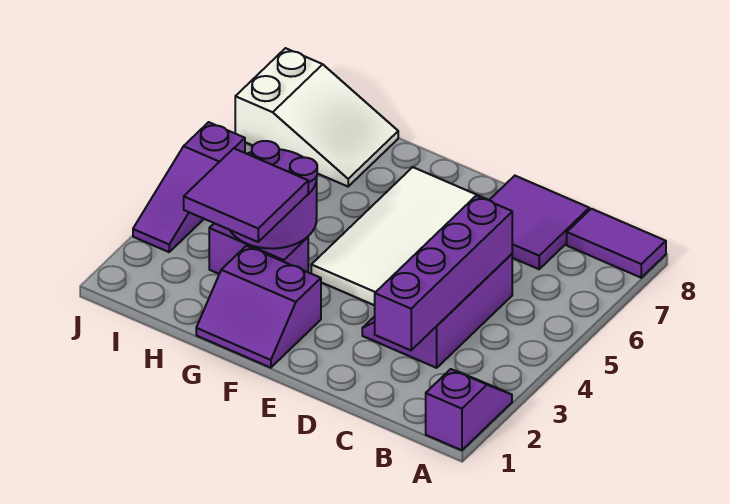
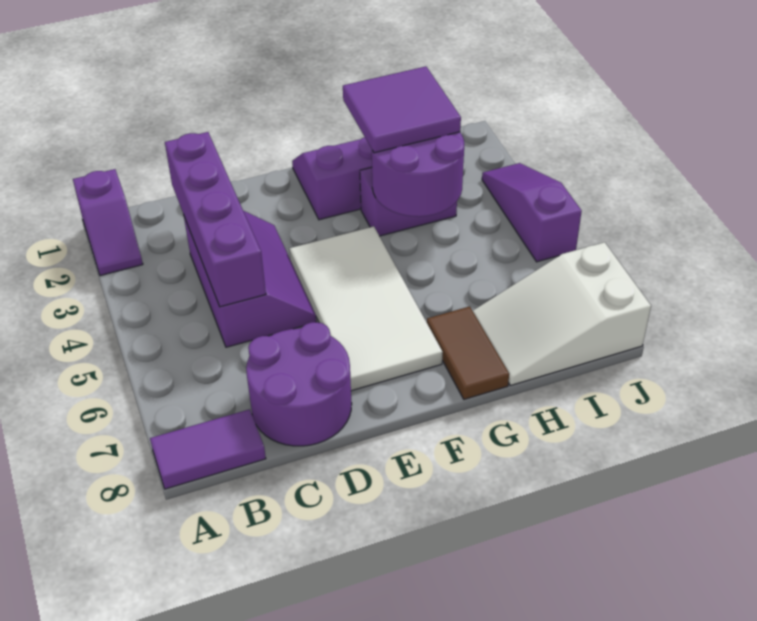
purple 2x2 tile [490,176,589,269] -> purple 2x2 round brick [246,322,352,446]
none -> brown 1x2 tile [427,306,509,399]

